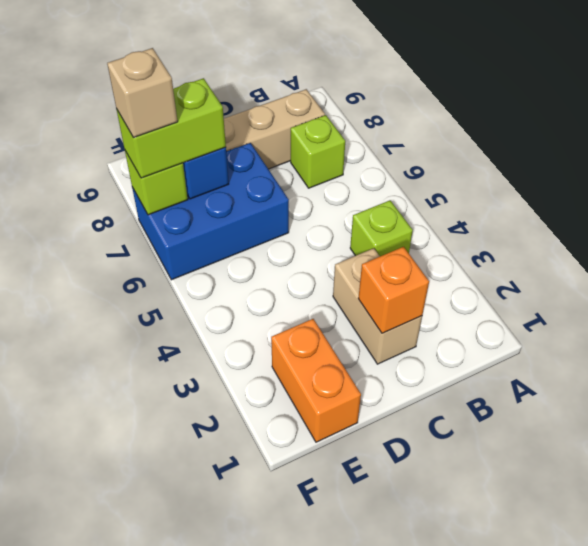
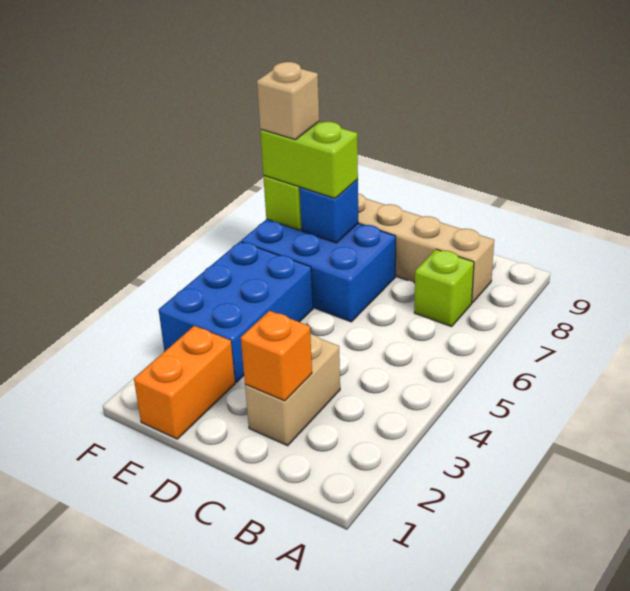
lime 1x1 brick [350,200,413,256] -> none
none -> blue 2x3 brick [159,241,313,382]

